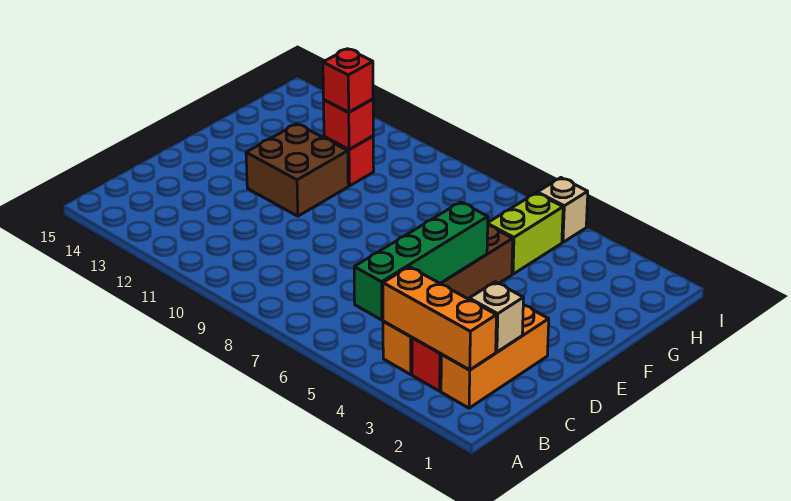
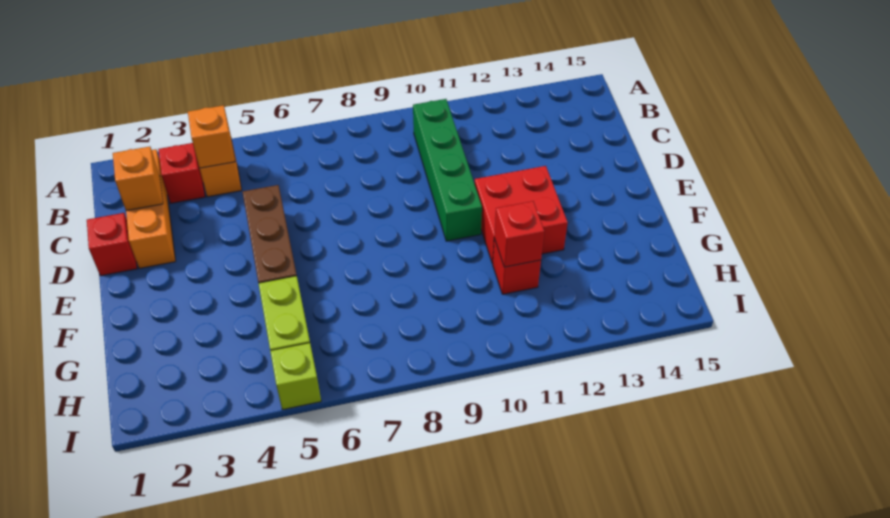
orange 1x3 brick [383,267,496,370] -> orange 1x1 brick [188,105,235,168]
green 1x4 brick [354,202,488,320] -> green 1x4 brick moved to [413,99,482,241]
tan 1x1 brick [469,282,524,352] -> orange 1x1 brick [113,147,163,211]
brown 2x2 brick [246,124,348,216] -> red 2x2 brick [475,166,568,264]
red 1x1 brick [323,49,373,112] -> red 1x1 brick moved to [87,213,137,276]
tan 1x1 brick [537,178,588,242] -> lime 1x1 brick [270,343,321,410]

